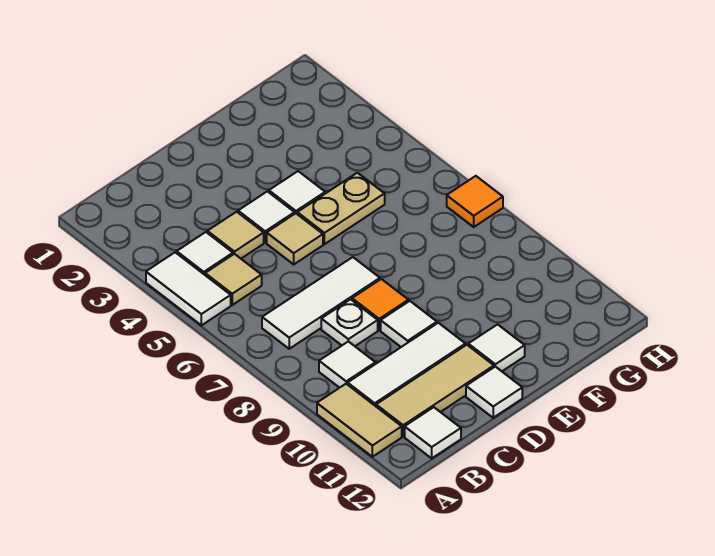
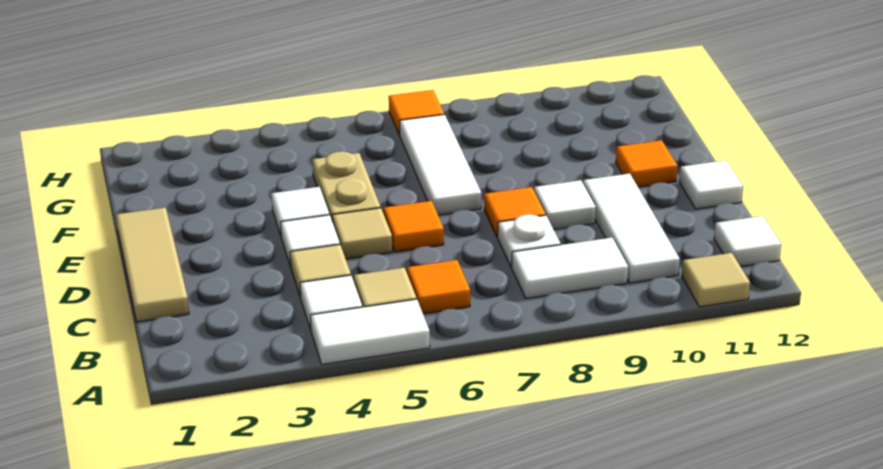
tan 1x2 tile [317,384,402,457] -> tan 1x1 tile [682,253,750,307]
none -> orange 1x1 tile [407,260,470,314]
white 1x3 tile [262,257,380,349] -> white 1x3 tile moved to [400,115,481,215]
white 1x1 tile [319,341,375,388] -> white 1x2 tile [512,238,628,298]
tan 1x3 tile [376,345,494,436] -> tan 1x3 tile moved to [116,208,189,322]
none -> orange 1x1 tile [384,201,444,252]
white 1x1 tile [468,324,525,371] -> orange 1x1 tile [616,140,677,187]

